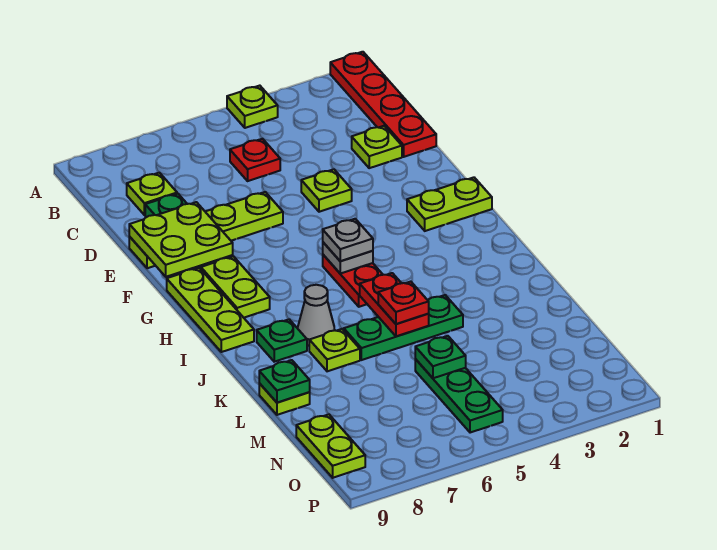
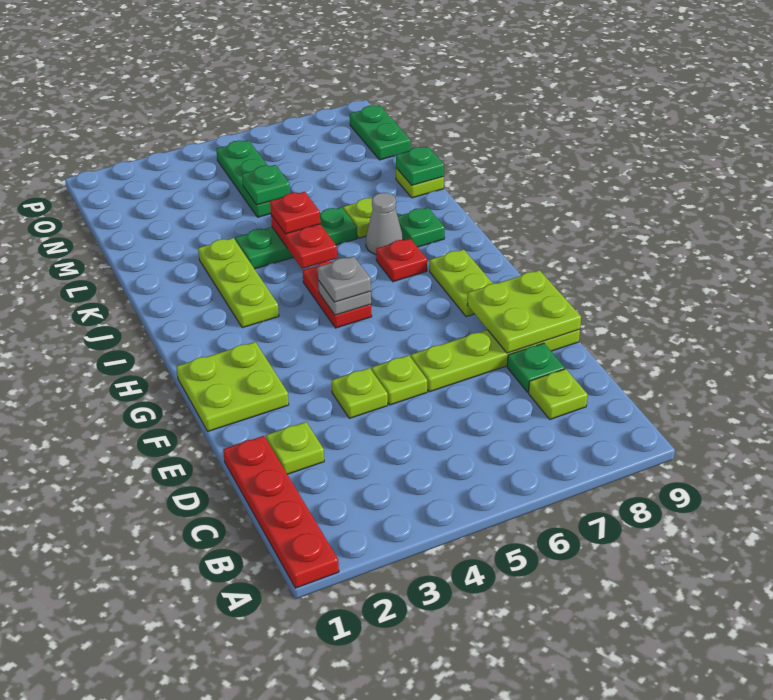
lime 1x1 plate [227,86,278,128] -> lime 1x1 plate moved to [372,355,427,405]
red 1x1 plate [230,139,280,181] -> red 1x1 plate moved to [376,239,427,282]
lime 1x2 plate [407,177,492,231] -> lime 2x2 plate [176,342,289,431]
lime 1x3 plate [167,268,254,352] -> lime 1x3 plate moved to [198,238,279,328]
lime 1x2 plate [296,414,365,478] -> green 1x2 plate [350,105,411,160]

